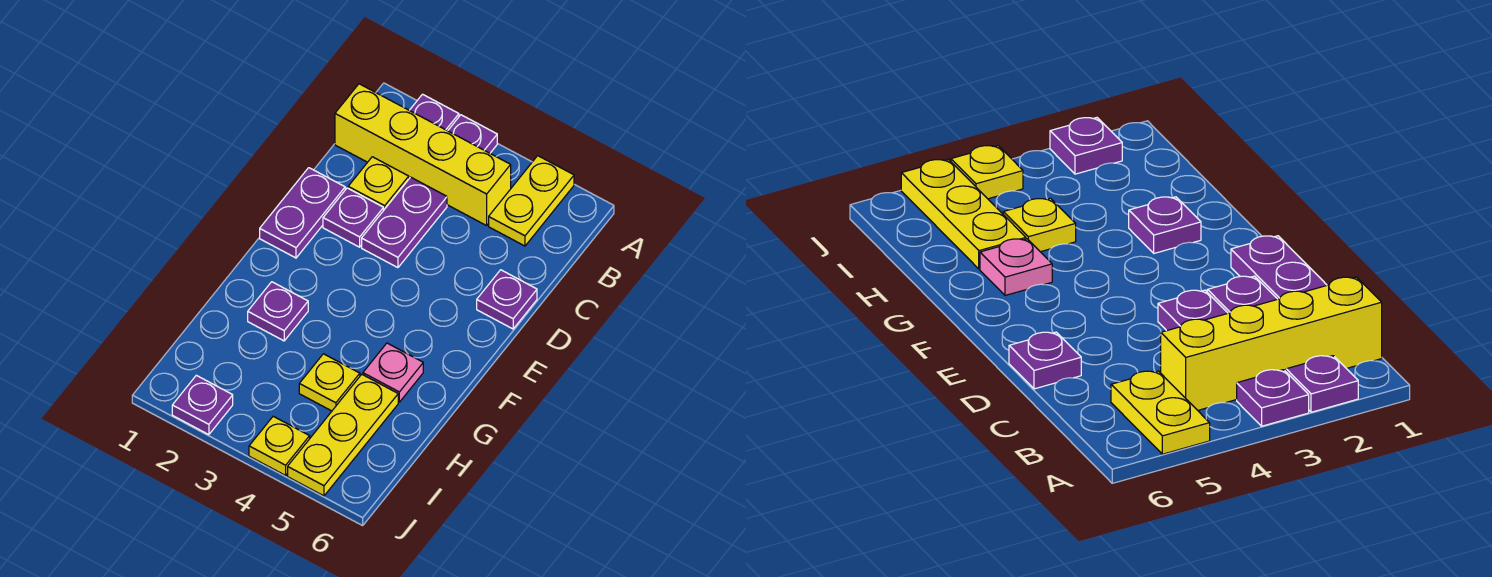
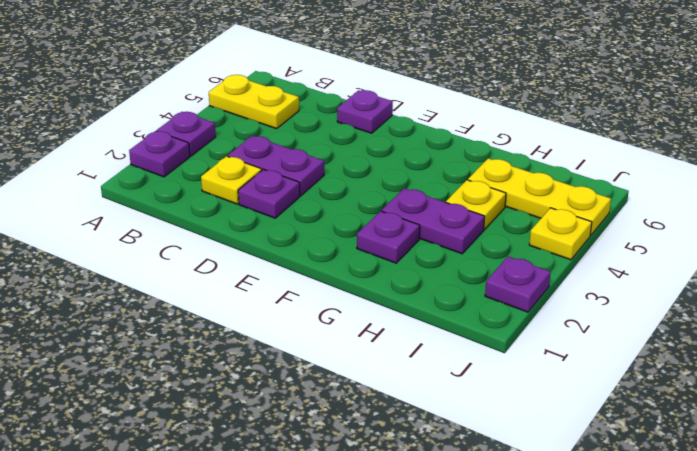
yellow 1x4 brick [335,84,511,226] -> none
purple 1x2 plate [260,168,345,258] -> purple 1x2 plate moved to [382,188,485,254]
pink 1x1 plate [363,343,423,402] -> none

